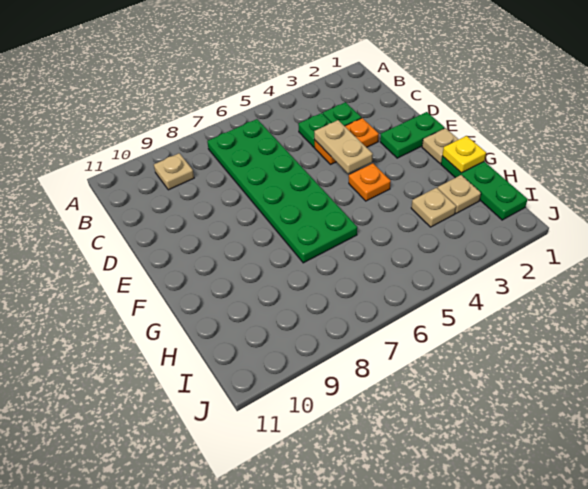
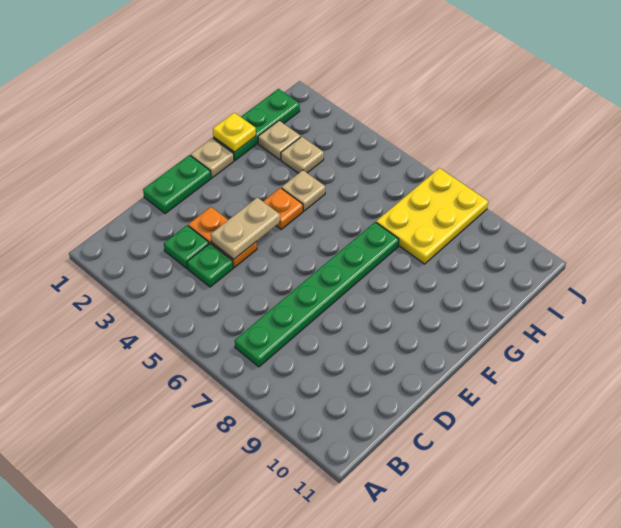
green 2x6 plate [207,119,357,263] -> green 1x6 plate [235,222,399,367]
tan 1x1 plate [154,153,194,190] -> tan 1x1 plate moved to [282,170,325,211]
green 1x2 plate [380,112,444,158] -> green 1x2 plate turned to [143,155,211,214]
none -> yellow 2x3 plate [376,168,488,264]

